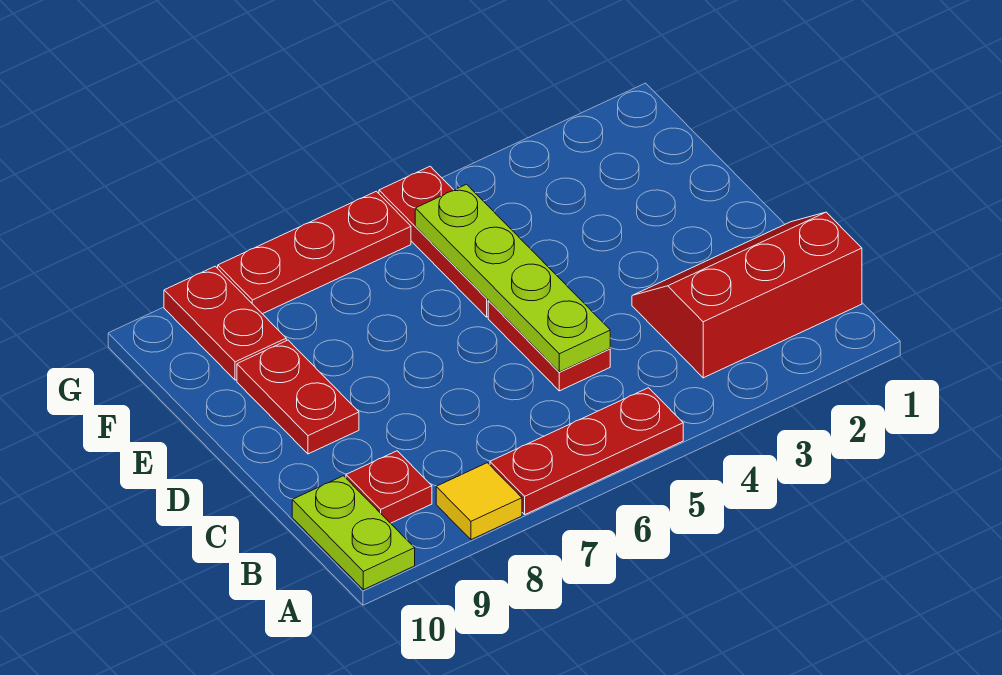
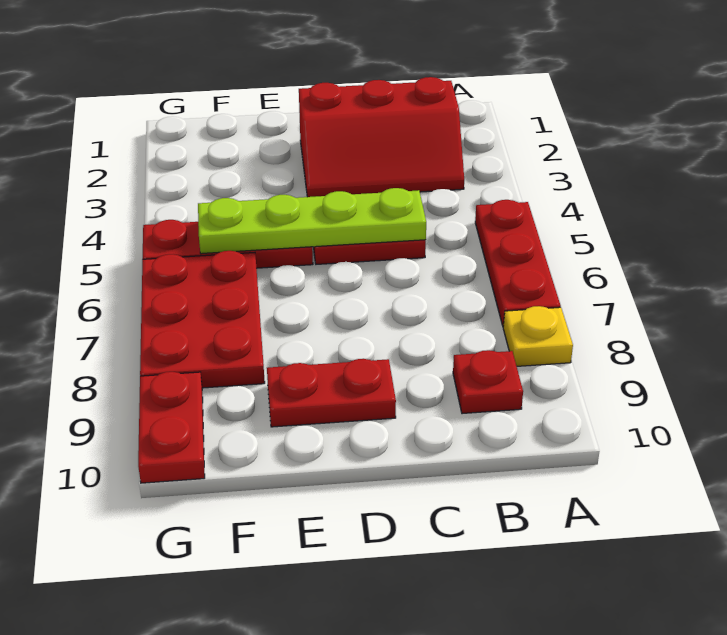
yellow 1x1 tile [436,463,522,540] -> yellow 1x1 plate [503,306,573,366]
lime 1x2 plate [292,476,415,590] -> none
red 2x3 slope [632,212,862,378] -> red 2x3 slope turned to [299,77,464,197]
red 1x2 plate [164,266,286,380] -> red 1x2 plate turned to [138,372,205,483]
red 1x3 plate [218,191,411,314] -> red 2x3 plate [140,251,265,388]

